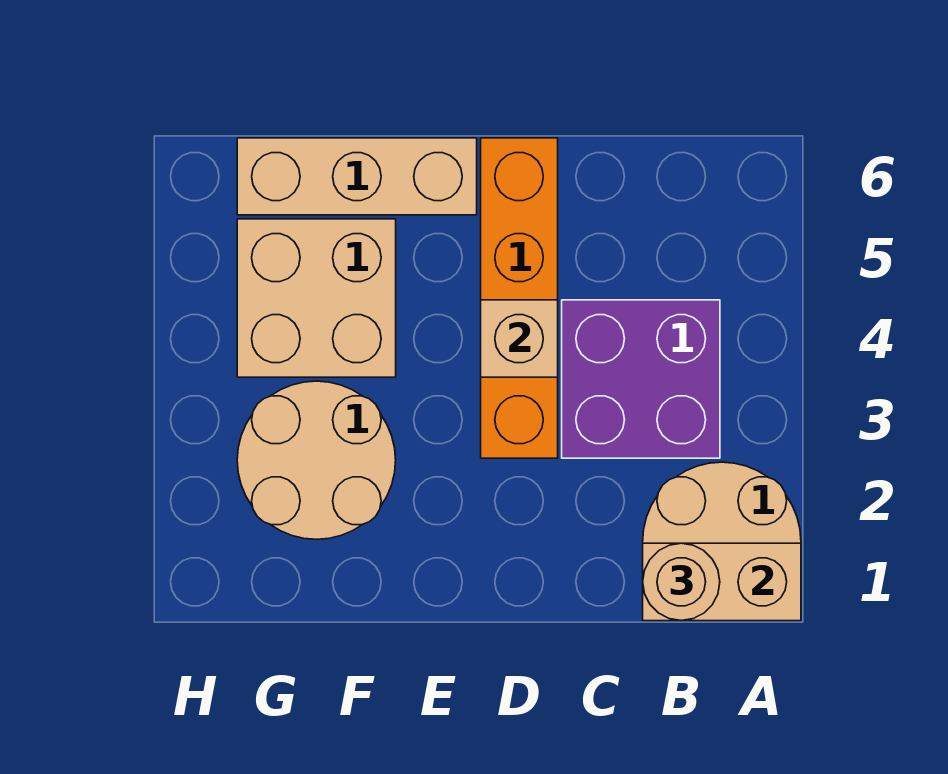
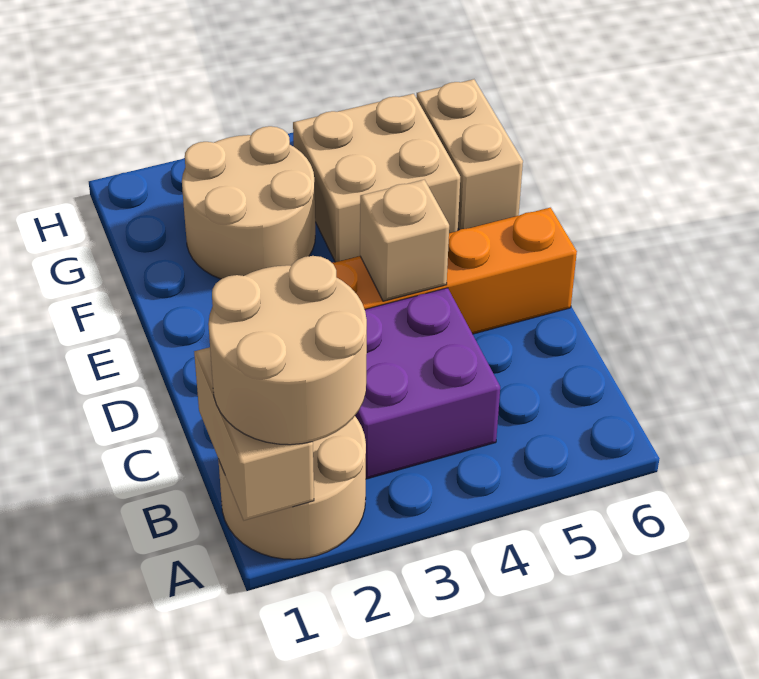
tan 1x1 round brick [643,543,720,621] -> tan 2x2 round brick [208,256,367,445]
tan 1x3 brick [237,138,477,215] -> tan 1x2 brick [416,79,523,230]

